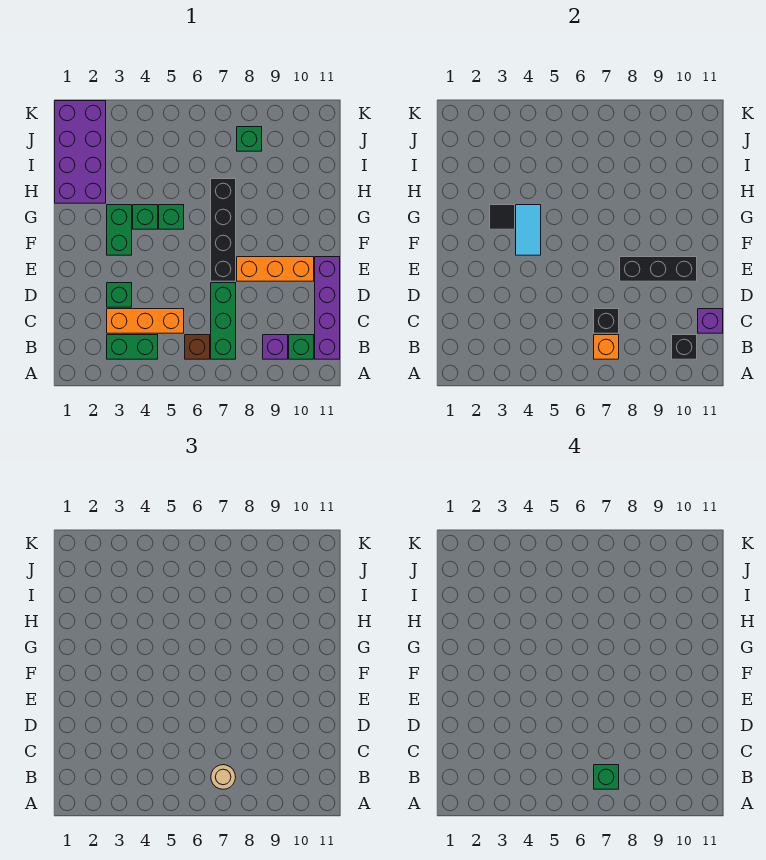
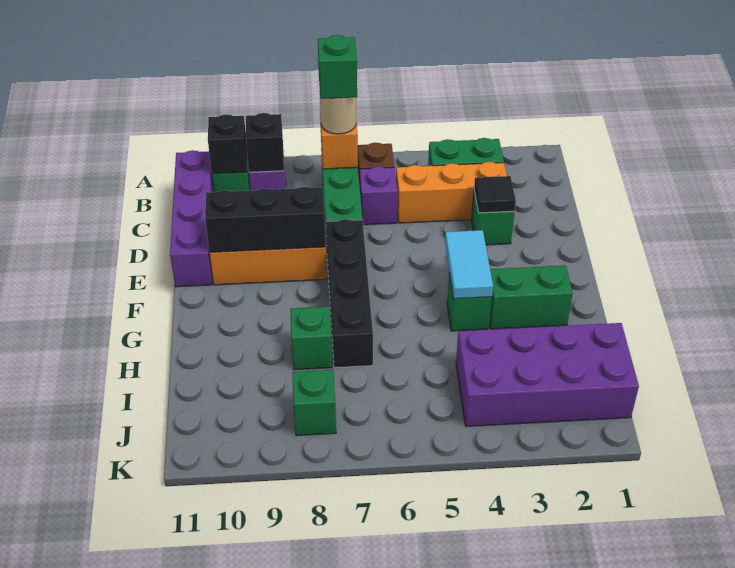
black 1x1 brick [594,309,619,333] -> black 1x1 brick moved to [246,113,284,172]
purple 1x1 brick [698,309,723,333] -> purple 1x1 brick moved to [360,167,397,225]
green 1x2 brick [107,205,132,255] -> green 1x2 brick turned to [489,266,573,329]
black 1x1 tile [490,205,515,229] -> black 1x1 tile moved to [474,176,516,213]
green 1x1 brick [159,205,184,229] -> green 1x1 brick moved to [290,307,332,370]
purple 2x4 brick [55,101,106,203] -> purple 2x4 brick turned to [456,323,639,426]

